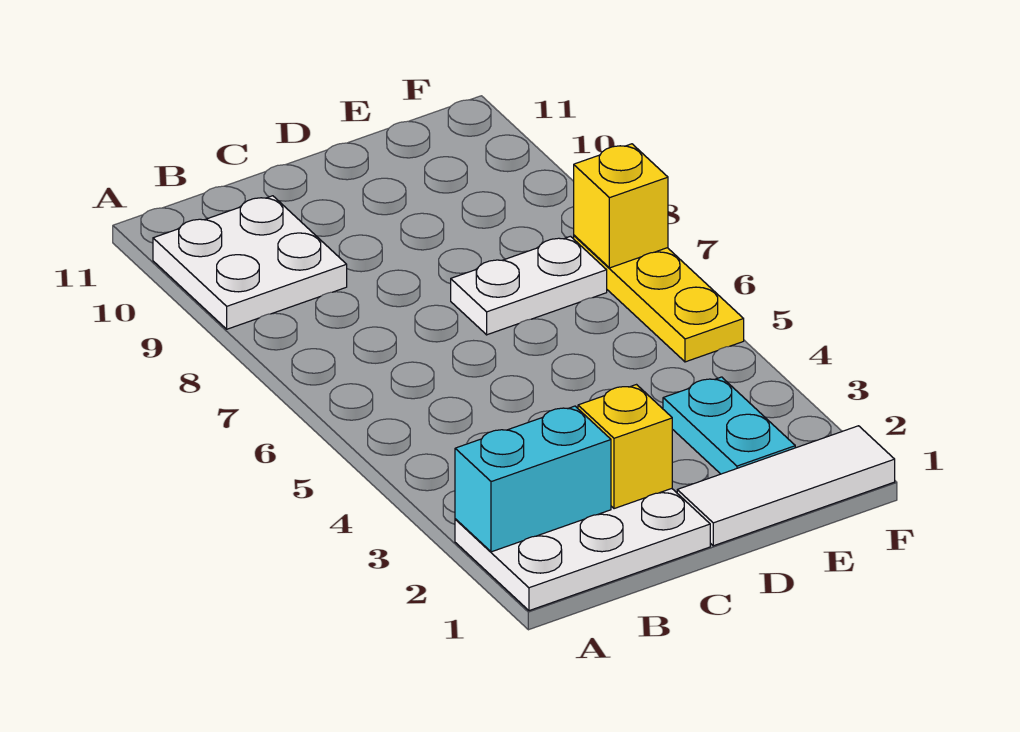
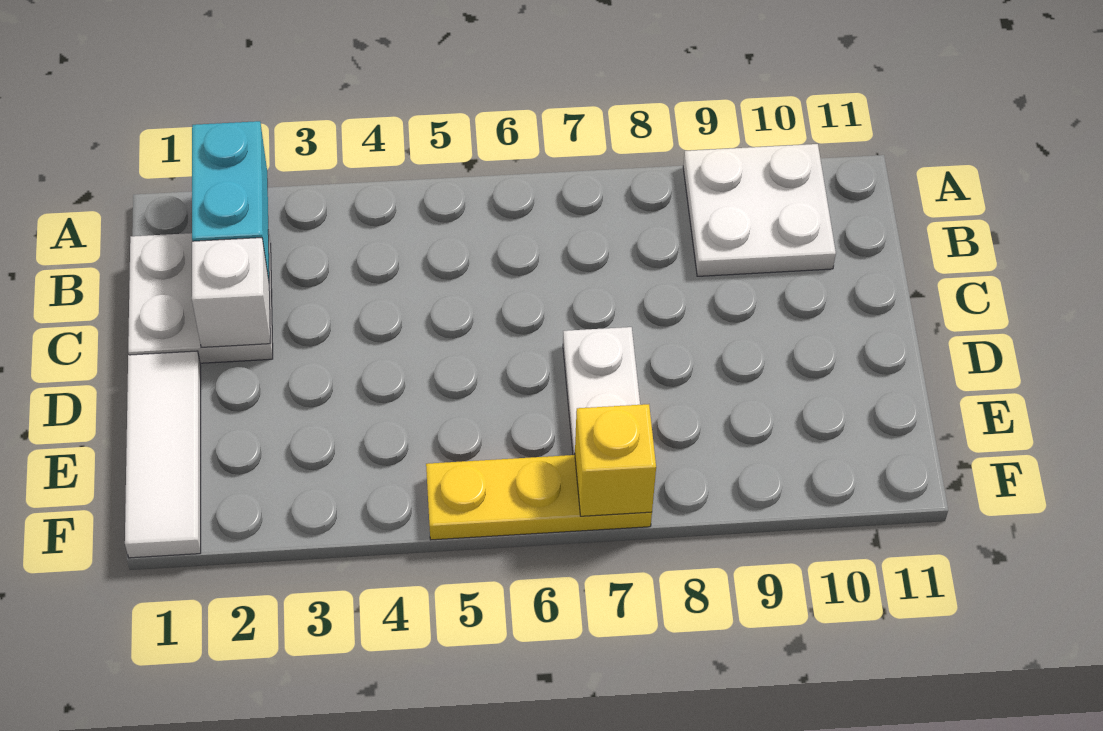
white 2x3 plate [455,489,710,611] -> white 2x2 plate [128,230,273,363]
yellow 1x1 brick [578,385,672,509] -> white 1x1 brick [192,238,270,347]
cyan 1x2 plate [663,377,795,474] -> none

